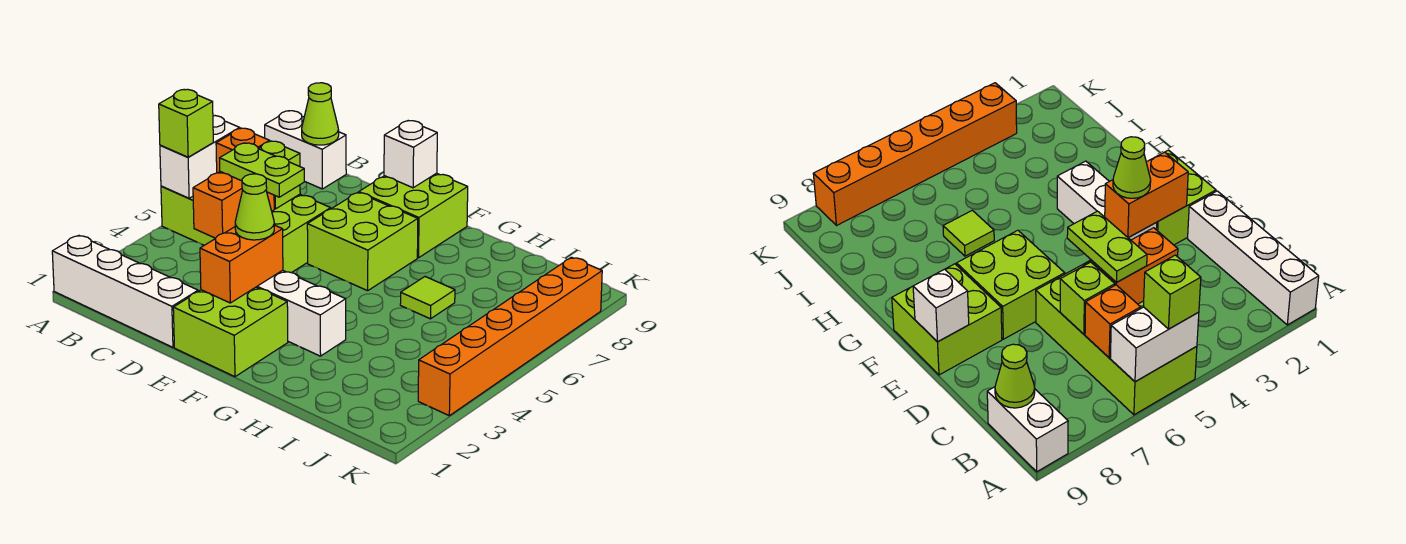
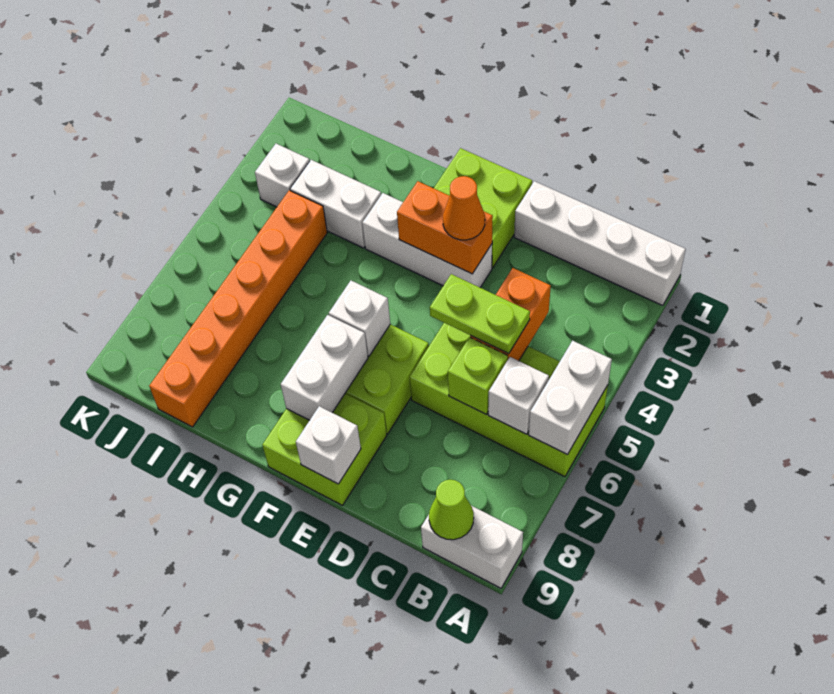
lime 1x1 brick [159,89,213,157] -> none
orange 1x1 brick [216,128,270,173] -> white 1x1 brick [488,357,549,434]
orange 1x2 brick [200,225,283,303] -> orange 1x2 brick turned to [397,181,493,274]
lime 1x1 cone [235,174,274,240] -> orange 1x1 cone [443,176,485,240]
none -> white 1x1 brick [329,281,390,356]
none -> white 1x2 brick [281,315,368,420]
none -> white 1x2 brick [290,160,381,248]
lime 1x1 tile [400,277,455,319] -> none
none -> white 1x1 brick [255,144,310,207]
orange 1x6 brick [418,257,602,416] -> orange 1x6 brick moved to [149,190,327,427]

